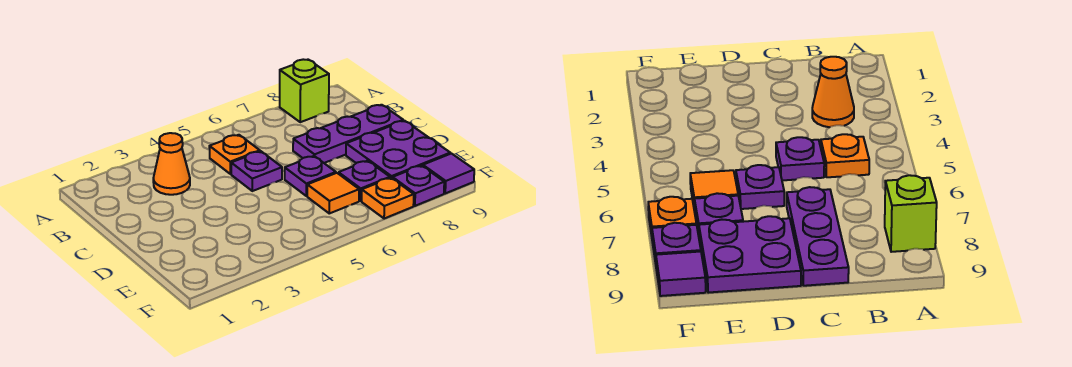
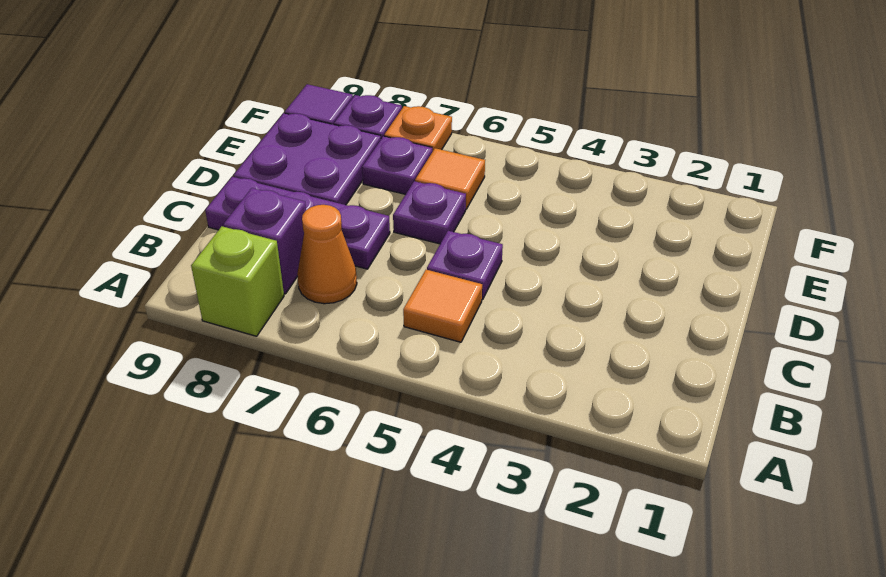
orange 1x1 cone [153,133,190,195] -> orange 1x1 cone moved to [297,205,357,304]
orange 1x1 plate [209,135,260,174] -> orange 1x1 tile [403,270,482,342]
none -> purple 1x1 brick [223,188,306,294]

